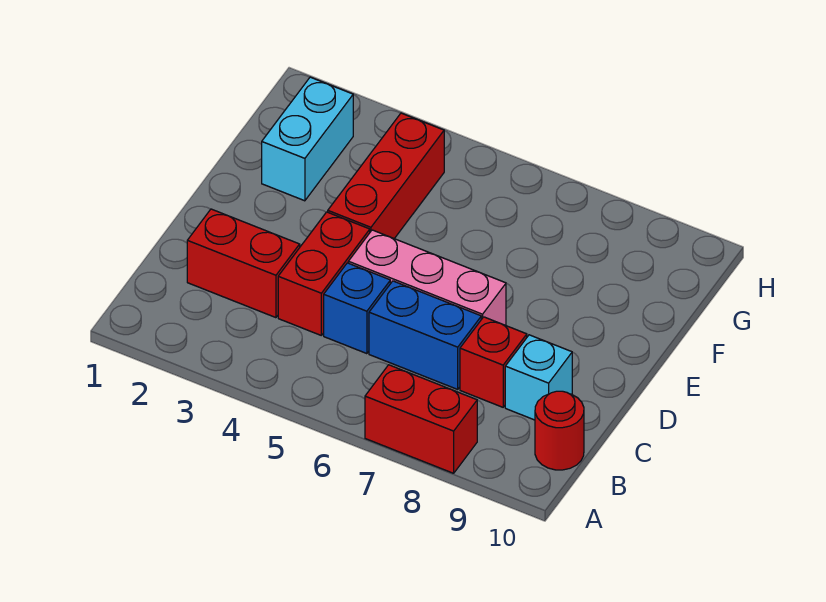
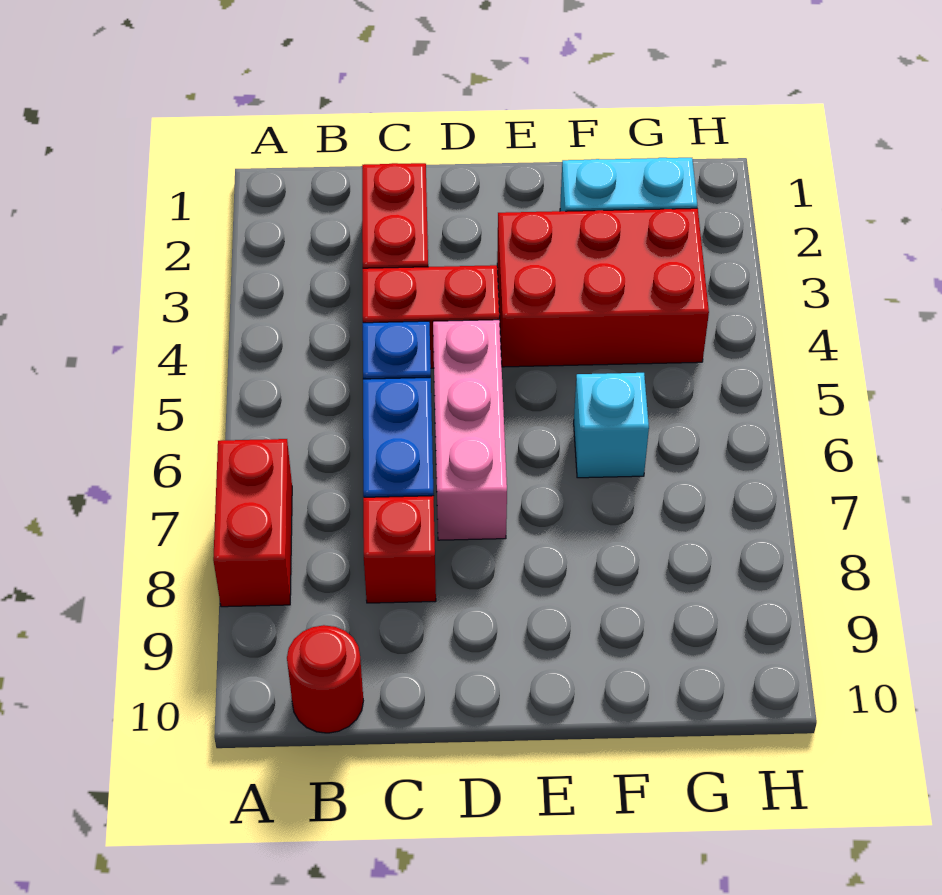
cyan 1x1 brick [505,335,572,420] -> cyan 1x1 brick moved to [574,373,649,478]
red 1x3 brick [328,113,444,239] -> red 2x3 brick [497,208,709,367]

